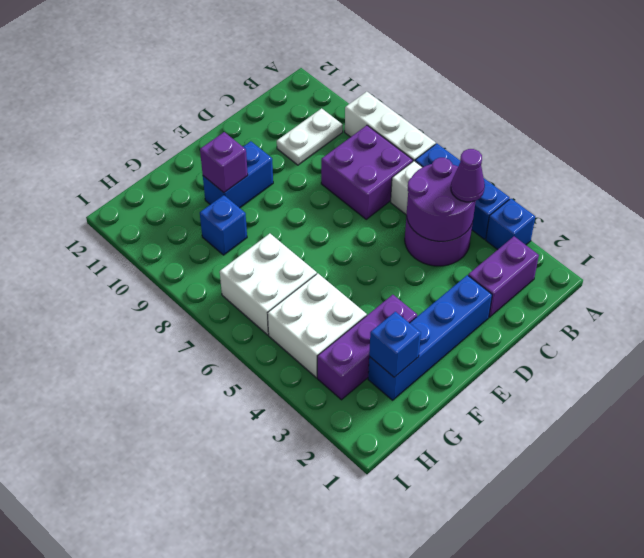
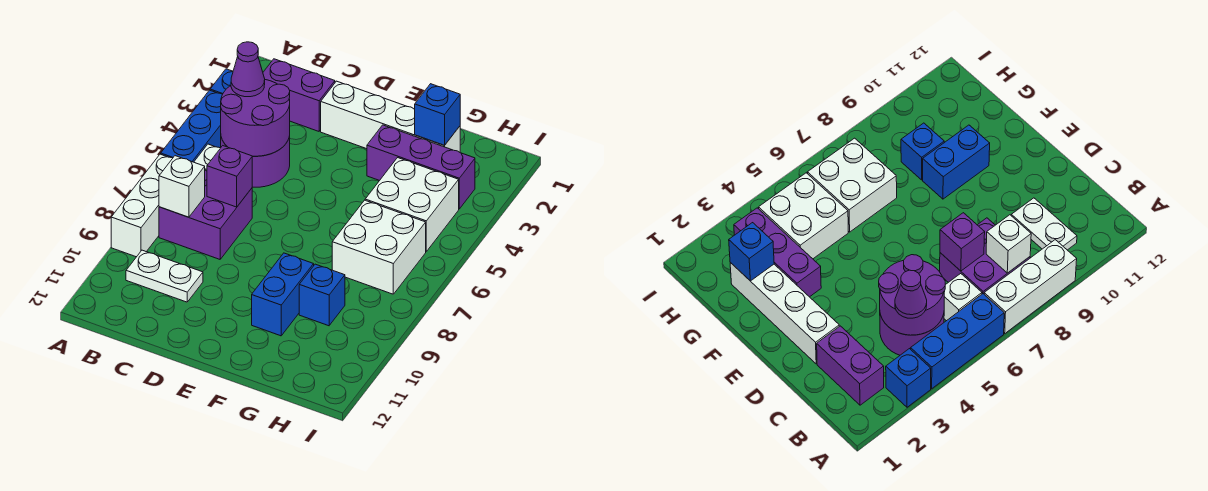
none -> white 1x1 brick [159,156,205,217]
blue 1x4 brick [368,275,492,400] -> white 1x4 brick [321,81,460,152]
blue 1x2 brick [203,141,273,208] -> blue 1x2 brick turned to [252,253,314,336]
purple 1x1 brick [200,132,248,193] -> purple 1x1 brick moved to [207,146,252,207]

